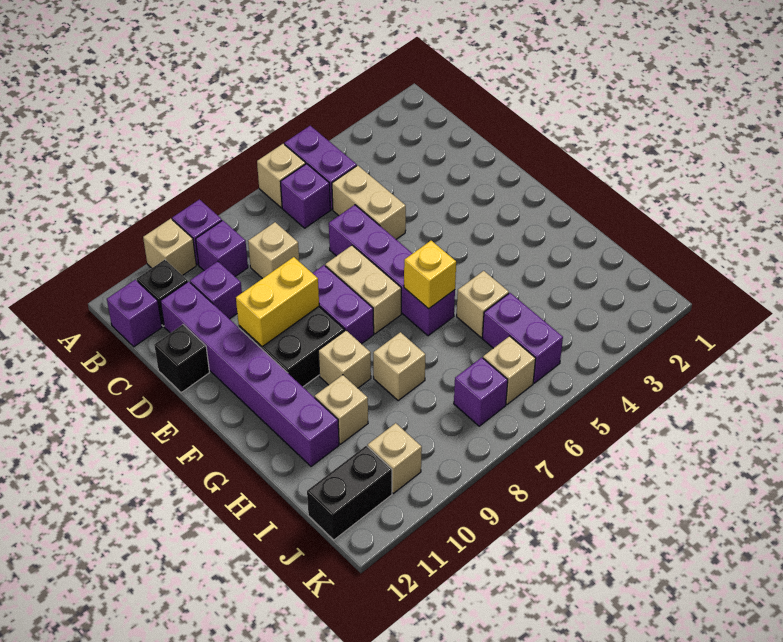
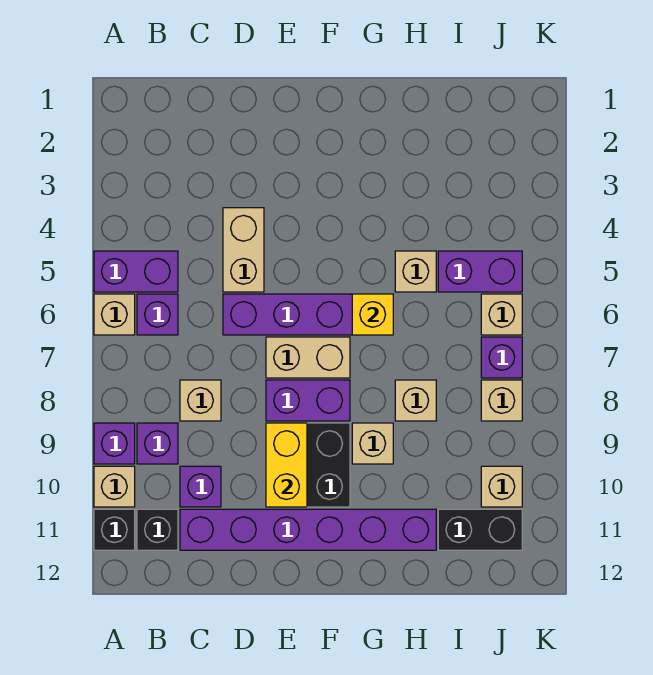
purple 1x1 brick [107,280,162,347] -> none
tan 1x2 brick [332,165,406,239] -> tan 1x2 brick turned to [223,208,264,292]
black 1x1 brick [154,325,209,393] -> black 1x1 brick moved to [94,509,135,550]
tan 1x1 brick [315,375,368,444] -> tan 1x1 brick moved to [481,380,522,421]
black 1x2 brick [307,446,392,540] -> black 1x2 brick turned to [438,509,522,550]

